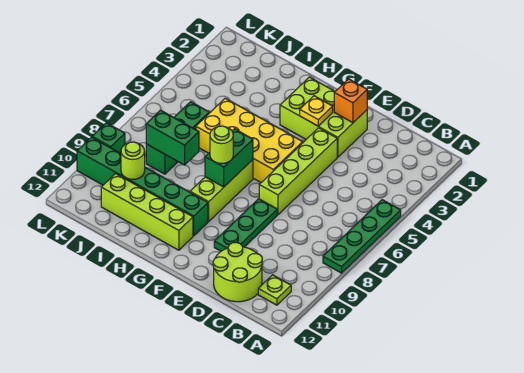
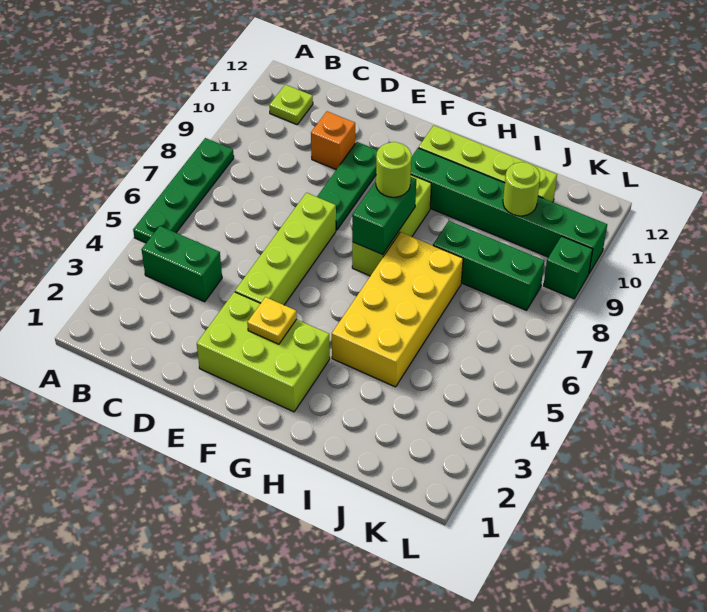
lime 2x2 round brick [213,242,262,302] -> none
orange 1x1 brick [334,79,367,123] -> orange 1x1 brick moved to [311,111,355,170]
yellow 2x4 brick [196,98,303,182] -> yellow 2x4 brick turned to [332,232,463,387]
green 1x2 brick [146,110,199,165] -> green 1x2 brick moved to [141,226,222,302]
green 1x3 brick [146,102,209,174] -> green 1x3 brick turned to [433,221,544,310]

